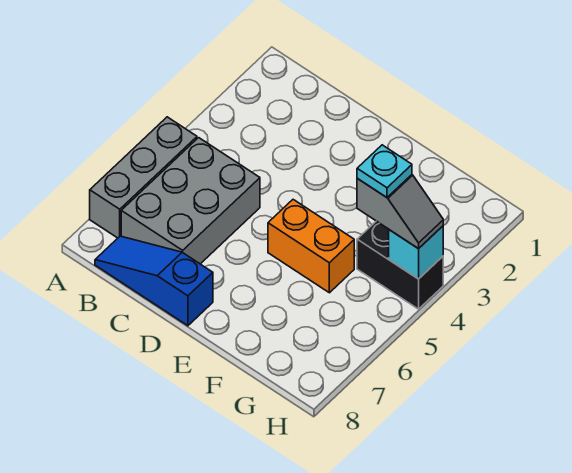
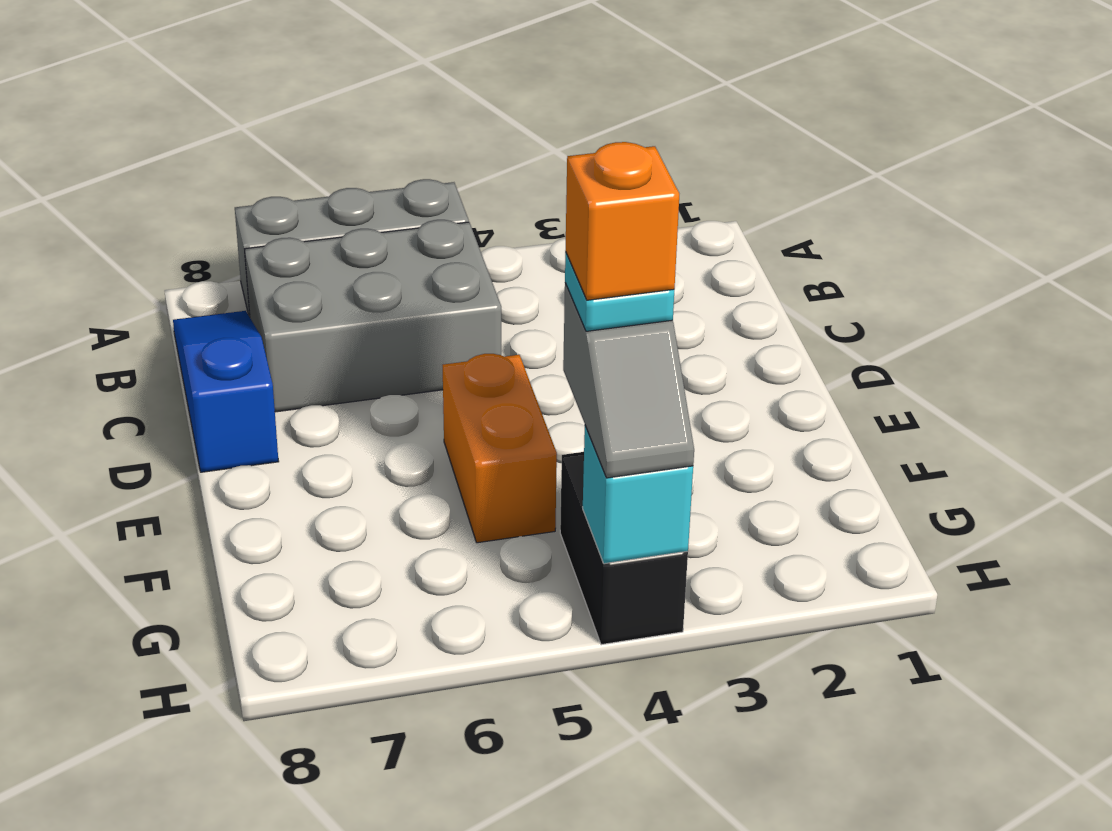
none -> orange 1x1 brick [565,142,679,300]

